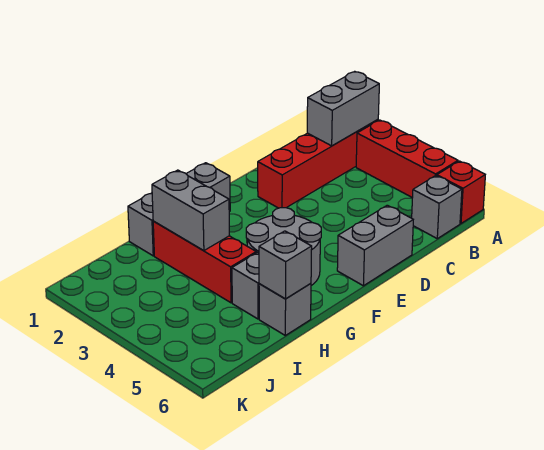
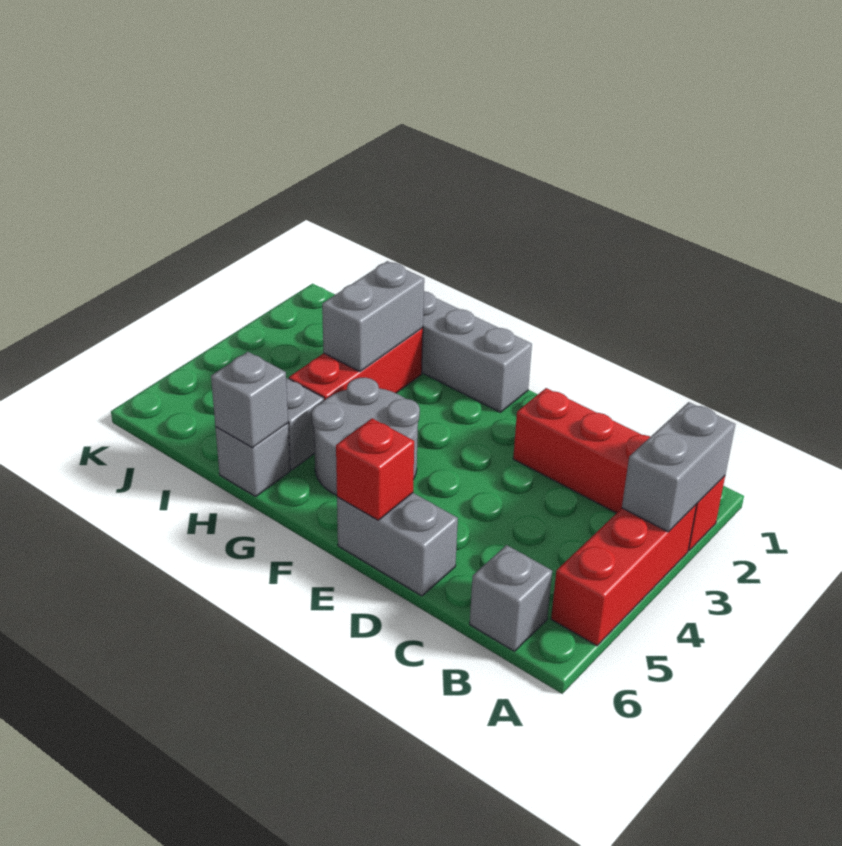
grey 1x2 brick [307,71,379,146] -> grey 1x2 brick turned to [622,402,735,532]
red 1x1 brick [437,161,485,223] -> red 1x1 brick moved to [336,418,414,520]

